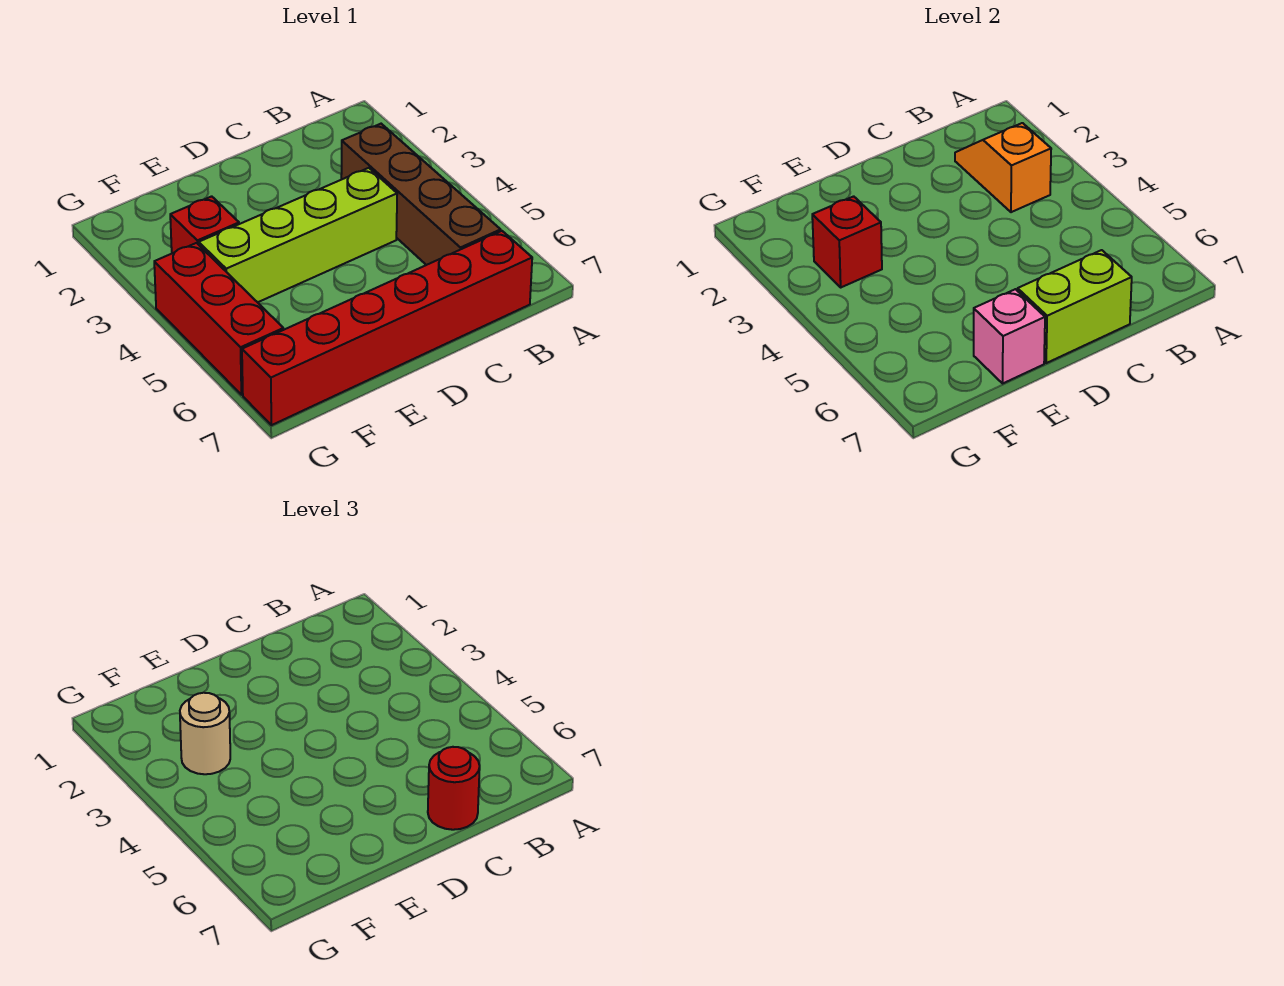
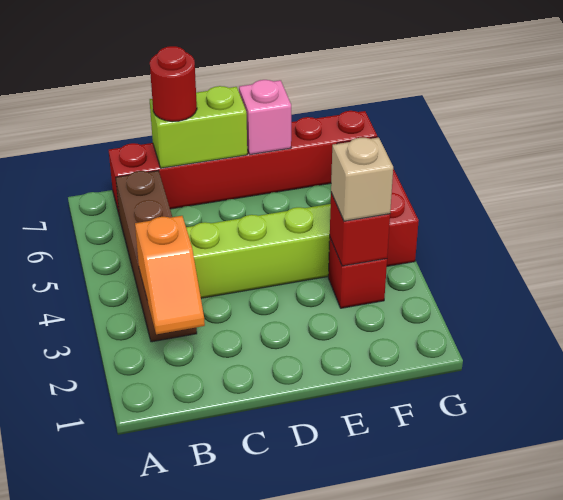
tan 1x1 round brick [180,693,230,774] -> tan 1x1 brick [331,138,393,221]

